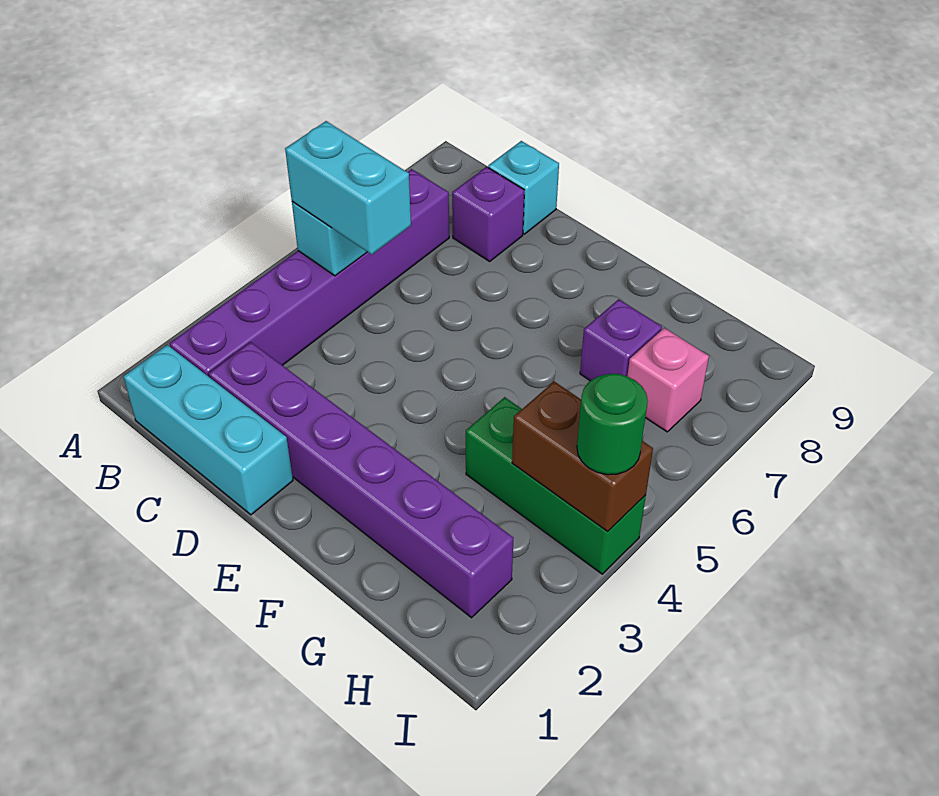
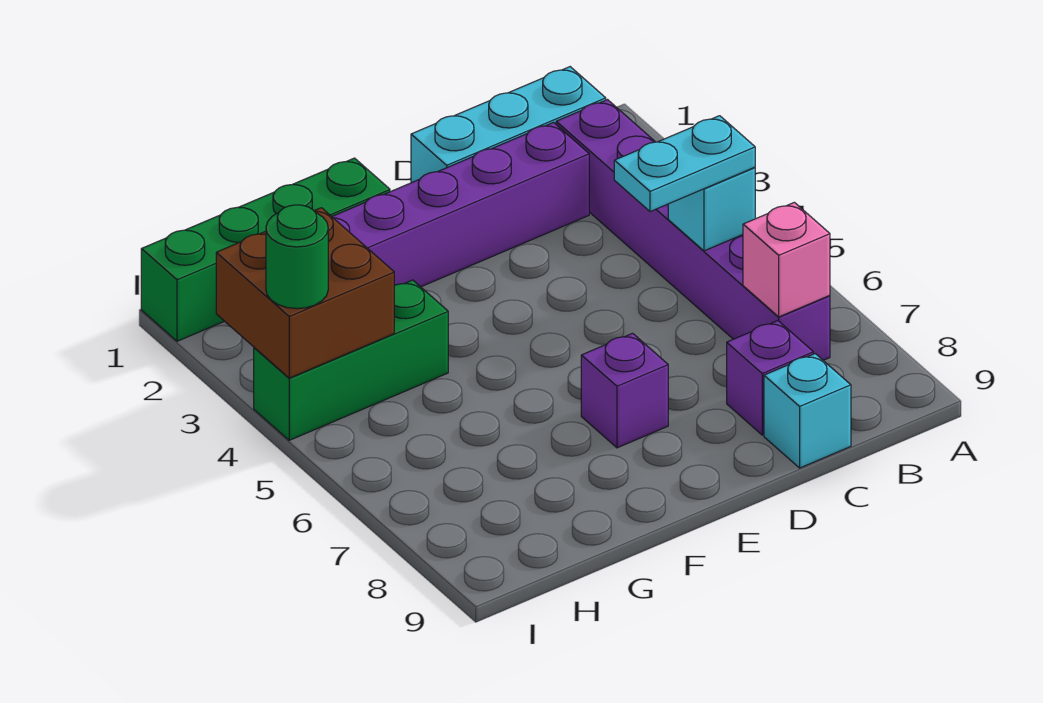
cyan 1x2 brick [285,121,411,254] -> cyan 1x2 plate [614,116,755,212]
none -> green 1x4 brick [141,158,390,341]
purple 1x1 brick [580,299,662,381] -> purple 1x1 brick moved to [581,333,668,448]
brown 1x2 brick [512,382,653,531] -> brown 2x2 brick [216,208,394,378]
pink 1x1 brick [627,328,709,432] -> pink 1x1 brick moved to [743,202,830,317]

